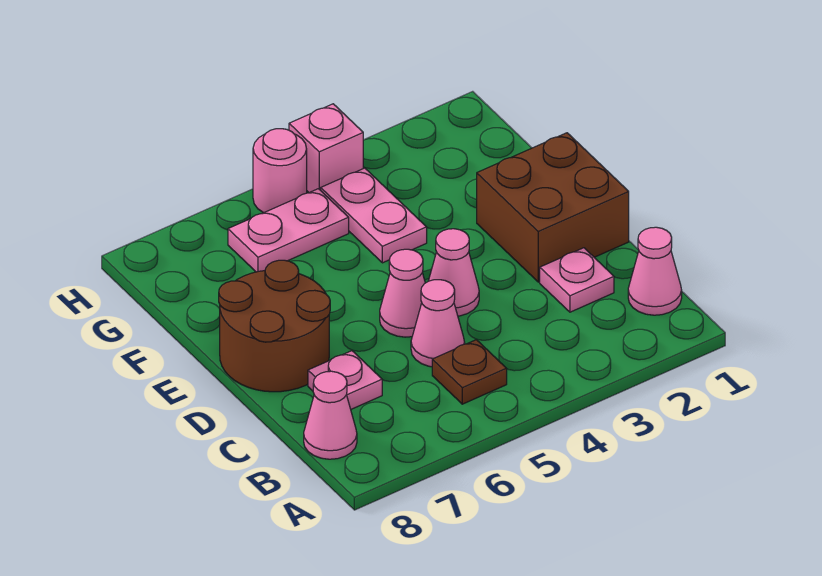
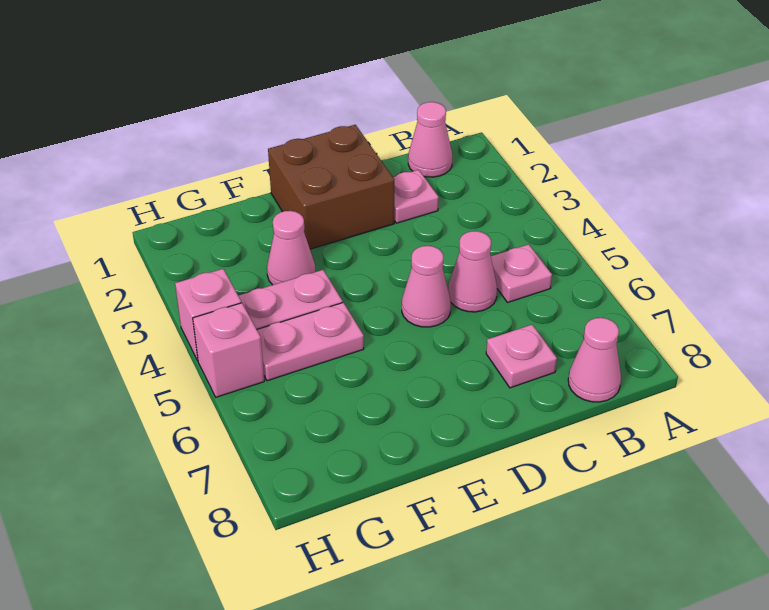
brown 1x1 plate [432,340,507,404] -> pink 1x1 plate [491,244,552,302]
pink 1x1 cone [429,229,479,316] -> pink 1x1 cone moved to [267,211,315,285]
brown 2x2 round brick [219,260,330,392] -> none
pink 1x2 plate [228,189,349,272] -> pink 1x2 plate turned to [257,303,364,381]
pink 1x1 round brick [253,129,307,213] -> pink 1x1 brick [193,303,264,397]

